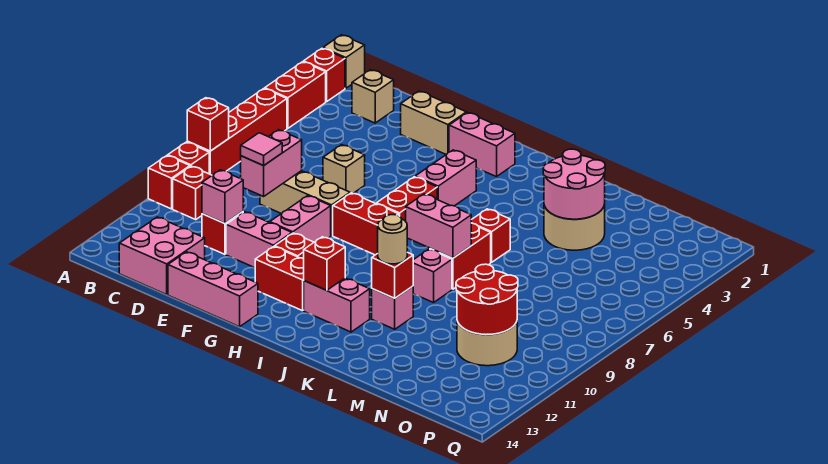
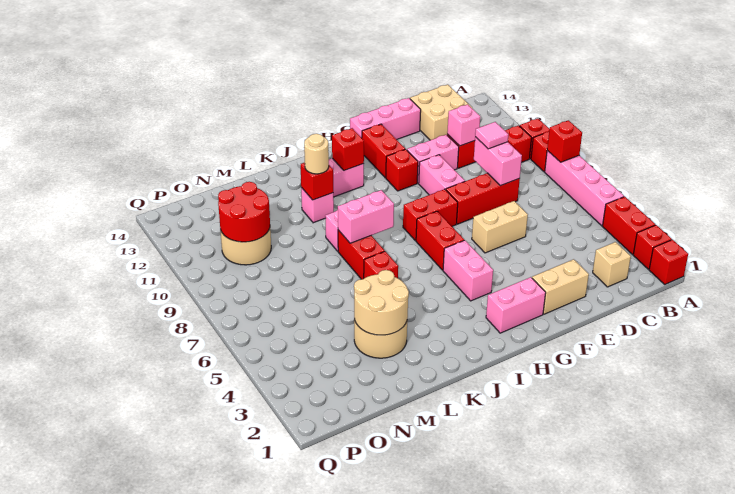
tan 1x1 brick [323,35,365,88] -> red 1x1 brick [649,240,688,284]
red 1x4 brick [187,88,287,175] -> pink 1x4 brick [545,151,624,226]
pink 2x2 brick [119,217,205,295] -> tan 2x2 brick [410,85,472,140]
tan 1x3 brick [260,171,350,236] -> red 1x3 brick [446,173,520,224]
tan 1x1 brick [323,145,365,193] -> tan 1x2 brick [472,201,528,253]
red 1x2 brick [255,246,304,311] -> red 1x2 brick turned to [362,124,405,178]
pink 2x2 round brick [543,149,605,219] -> tan 2x2 round brick [354,270,409,335]

